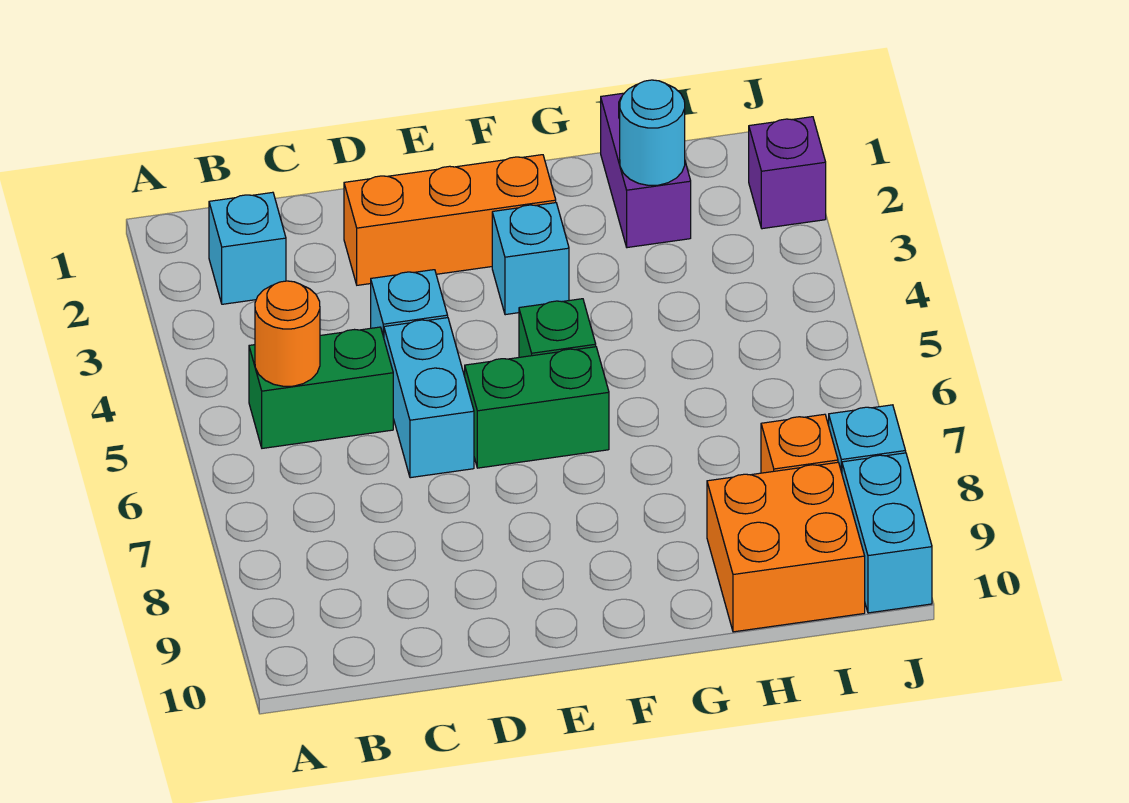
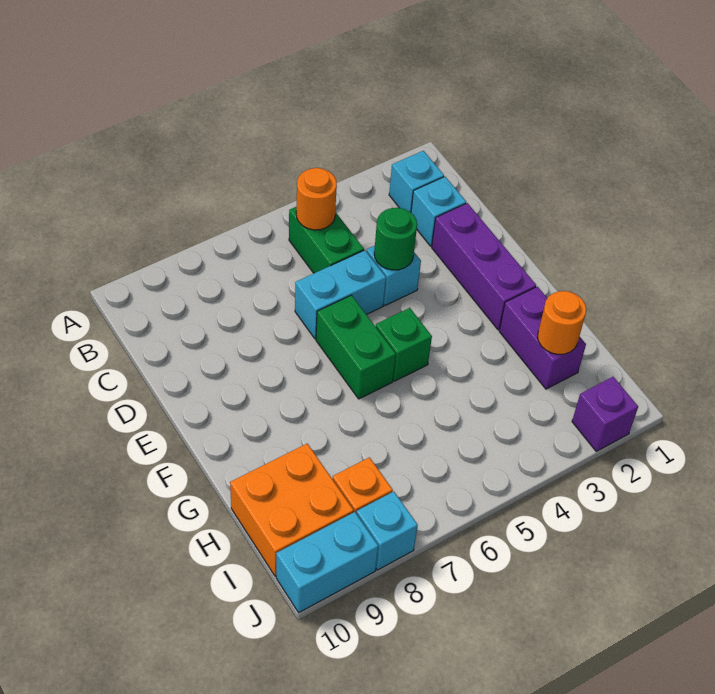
orange 1x3 brick [344,155,556,285] -> purple 1x3 brick [432,203,536,330]
none -> green 1x1 round brick [374,208,417,270]
cyan 1x1 brick [492,203,569,315] -> cyan 1x1 brick moved to [411,177,466,246]
purple 1x2 brick [601,93,691,248] -> purple 1x2 brick turned to [499,287,586,389]
cyan 1x1 round brick [620,80,685,185] -> orange 1x1 round brick [538,291,586,354]

